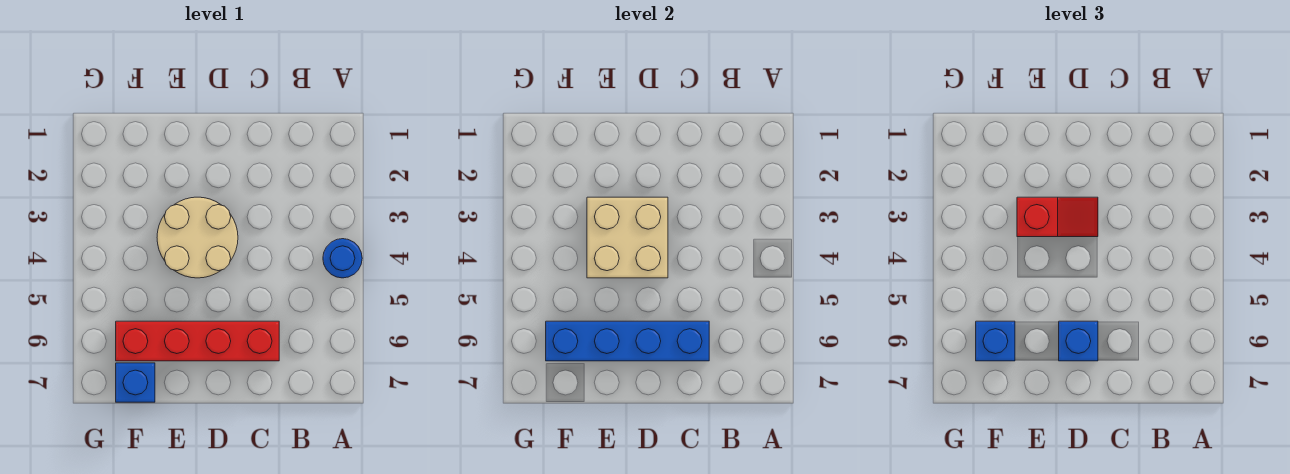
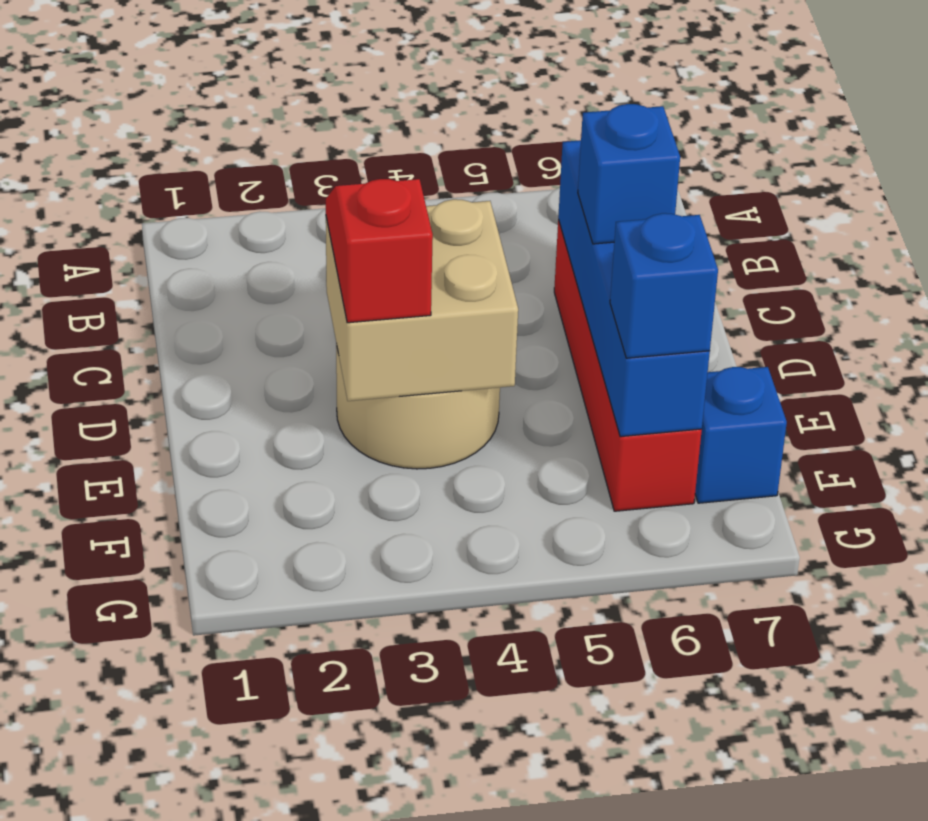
blue 1x1 round brick [323,239,362,278] -> none

